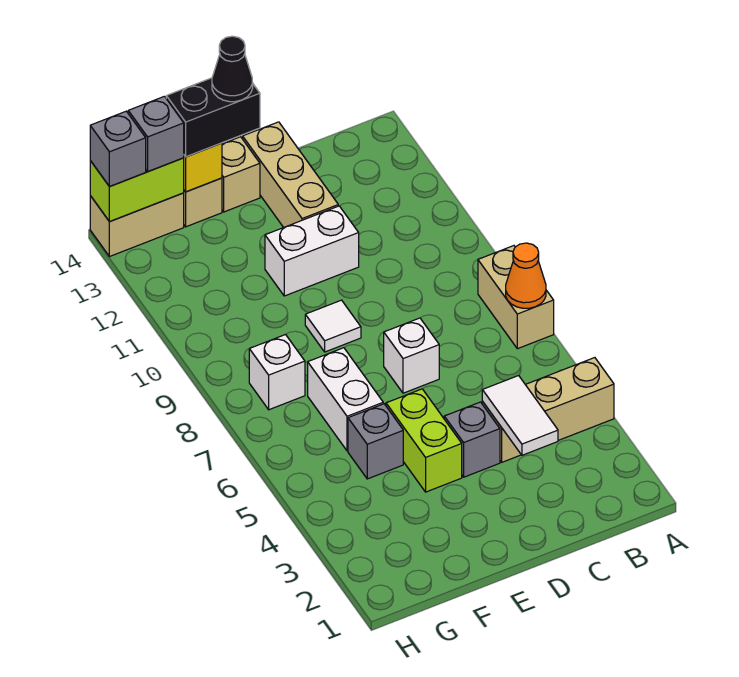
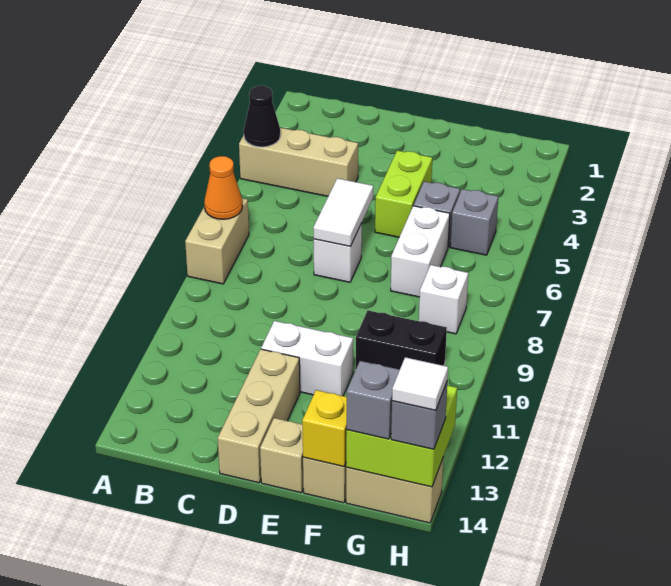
white 1x2 tile [482,376,558,455] -> white 1x2 tile moved to [313,178,373,247]
grey 1x1 brick [444,402,500,477] -> grey 1x1 brick moved to [450,189,498,255]
white 1x1 tile [305,300,361,352] -> white 1x1 tile moved to [392,357,448,410]
black 1x2 brick [166,78,260,157] -> black 1x2 brick moved to [355,311,447,370]
black 1x1 cone [212,36,253,102] -> black 1x1 cone moved to [244,86,280,147]
lime 1x2 brick [90,158,184,221] -> lime 2x2 brick [346,385,457,487]

